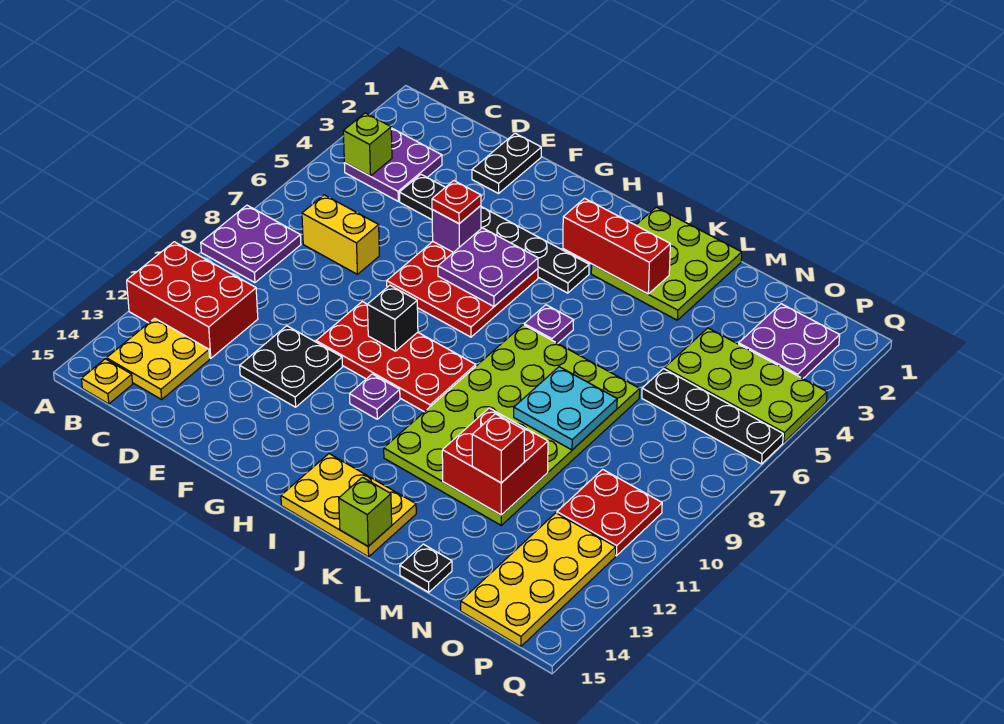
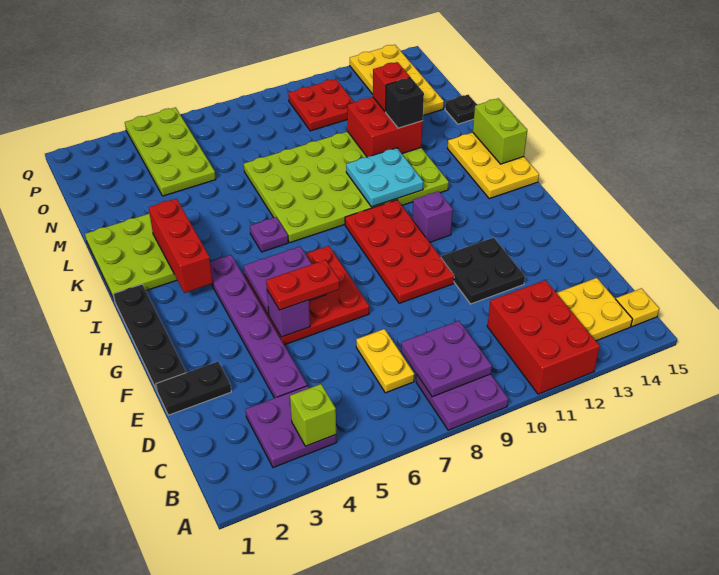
yellow 1x2 brick [302,195,379,274] -> yellow 1x2 plate [356,329,414,393]
black 1x6 plate [399,175,589,293] -> purple 1x6 plate [210,255,307,398]
red 1x1 plate [432,181,481,224] -> red 1x2 plate [266,260,340,310]
black 1x1 brick [367,285,418,351] -> black 1x1 brick moved to [386,78,424,128]
purple 1x1 plate [350,374,400,419] -> purple 1x1 brick [412,191,453,242]
lime 1x1 brick [339,477,392,546] -> lime 1x2 brick [473,98,527,164]
cyan 2x2 plate [514,367,617,450] -> cyan 2x2 plate moved to [346,148,423,207]
black 1x4 plate [642,369,783,464] -> black 1x4 plate moved to [113,284,186,390]
purple 2x2 plate [739,304,840,379] -> purple 2x2 plate moved to [401,321,492,397]
yellow 2x4 plate [461,513,616,647] -> yellow 2x4 plate turned to [350,45,444,116]

